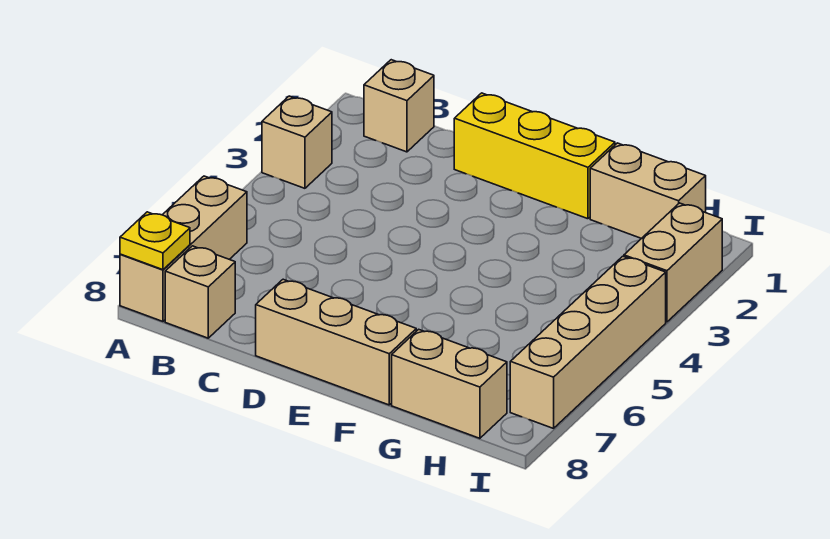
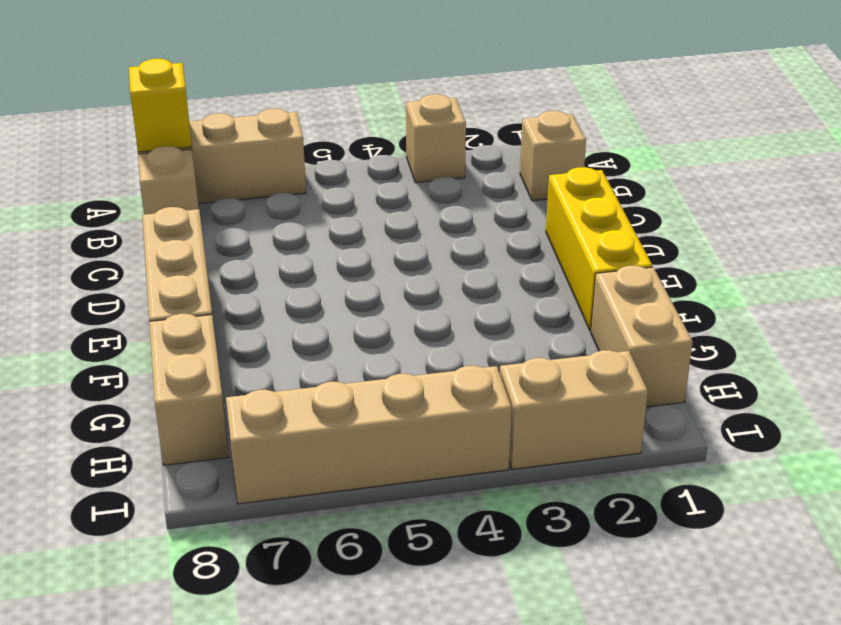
yellow 1x1 plate [120,212,190,270] -> yellow 1x1 brick [129,59,192,152]

